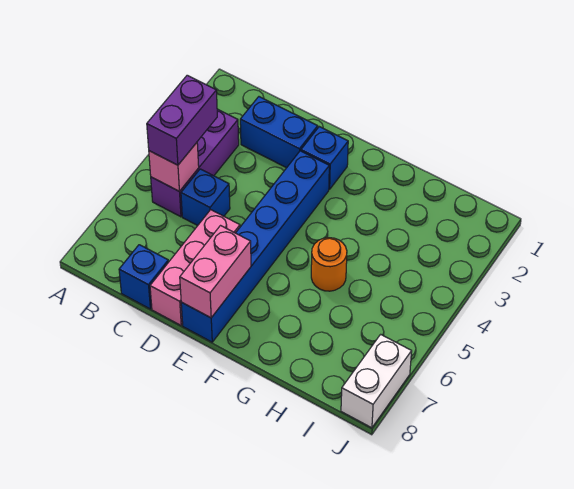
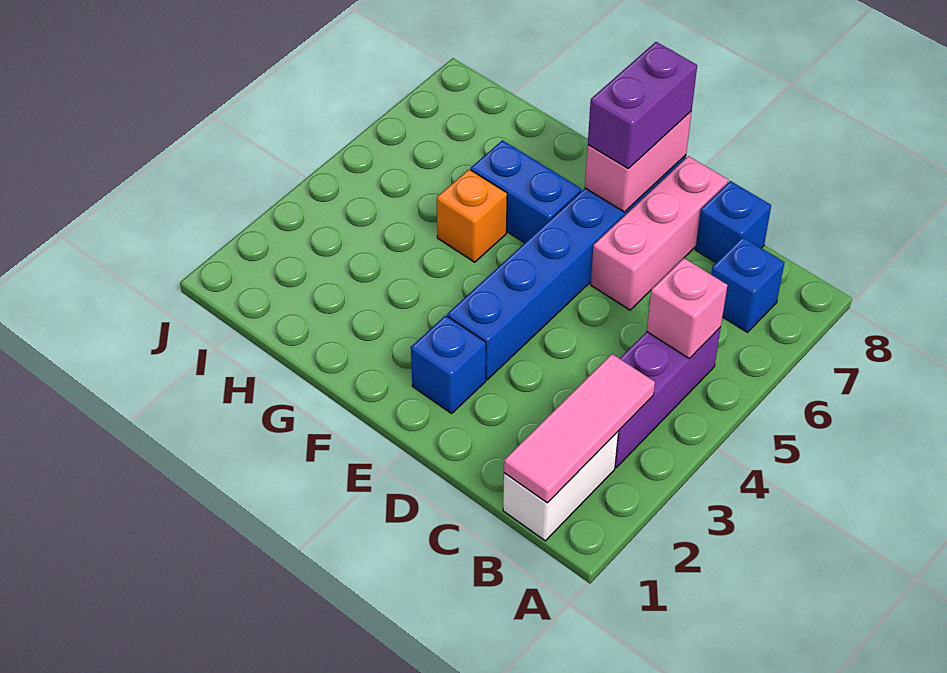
none -> pink 1x3 tile [504,354,655,503]
purple 1x2 brick [147,75,217,165] -> purple 1x2 brick moved to [588,42,697,168]
blue 1x2 brick [240,97,318,168] -> blue 1x2 brick moved to [471,140,581,243]
blue 1x1 brick [181,169,230,226] -> blue 1x1 brick moved to [711,237,785,332]
orange 1x1 round brick [311,238,347,291] -> orange 1x1 brick [437,169,507,262]
white 1x2 brick [341,334,412,428] -> white 1x2 brick moved to [503,432,618,541]

